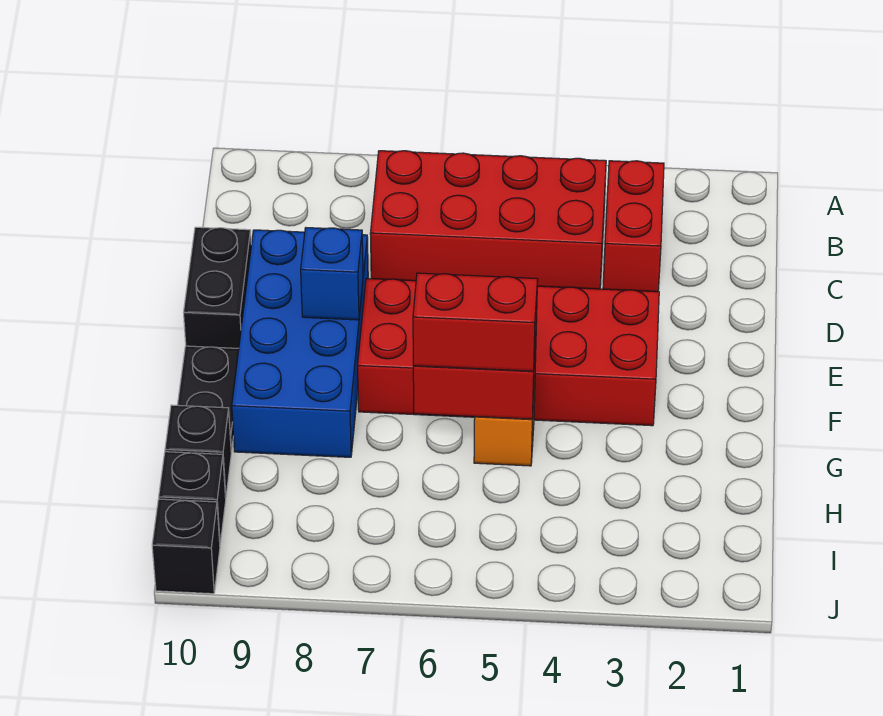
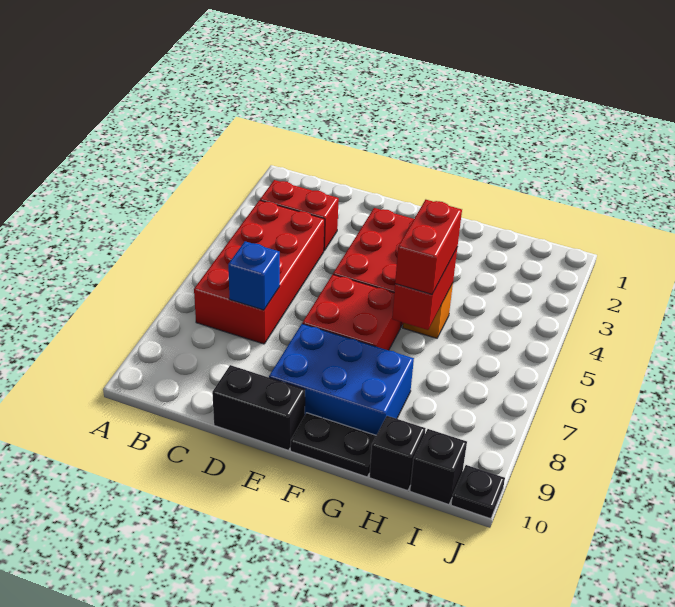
blue 2x4 brick [232,230,368,457] -> blue 2x3 brick [269,324,414,435]
blue 1x1 brick [301,228,363,320] -> blue 1x1 brick moved to [228,241,280,310]
black 1x1 brick [152,499,220,594] -> black 1x1 plate [451,465,505,519]

